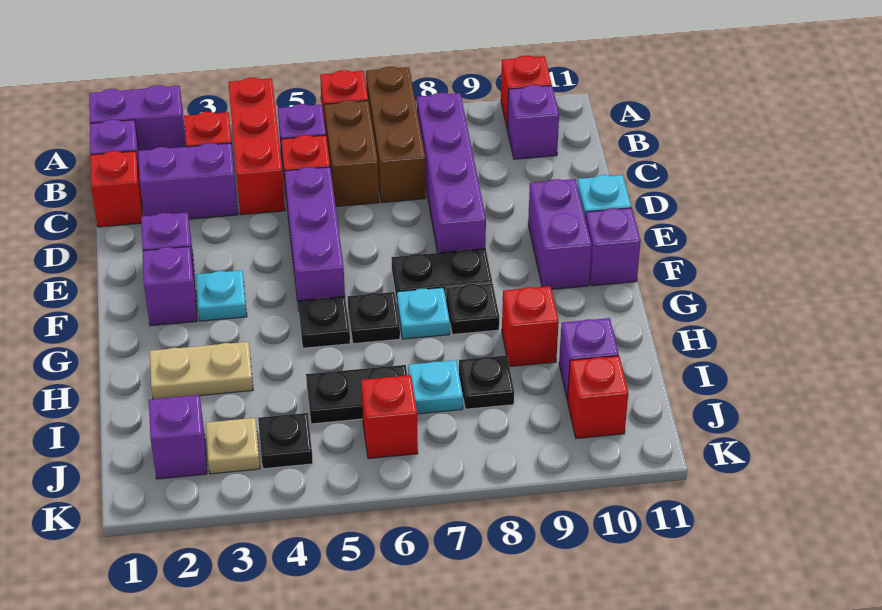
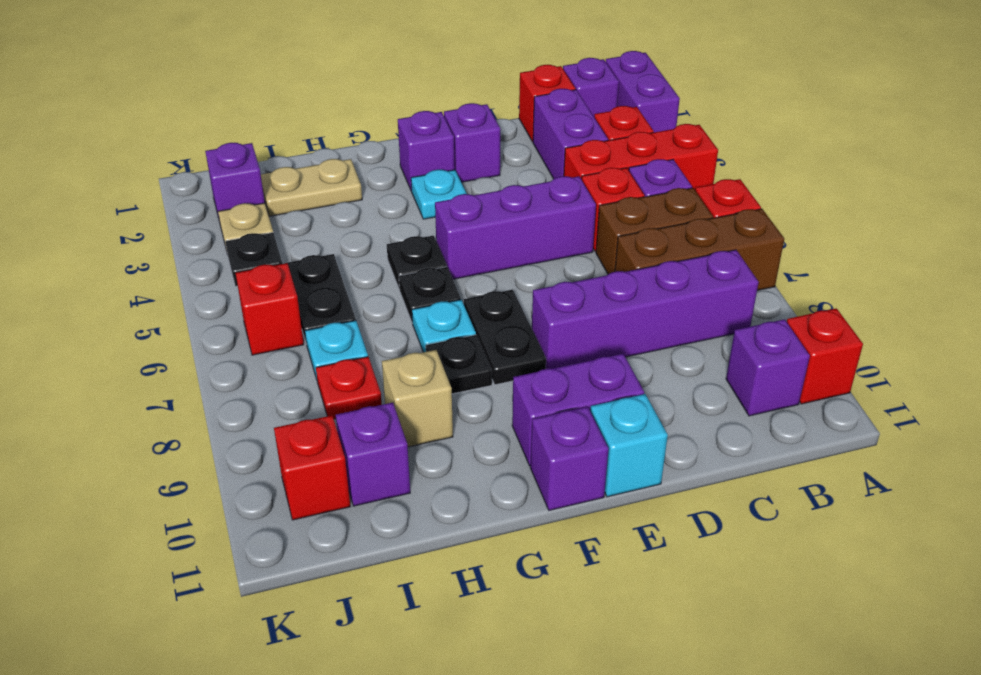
tan 1x2 plate [150,342,253,399] -> tan 1x2 plate turned to [261,159,362,216]
red 1x1 brick [502,286,559,367] -> tan 1x1 brick [382,350,453,447]
black 1x1 plate [459,355,514,409] -> red 1x1 plate [316,357,382,419]

